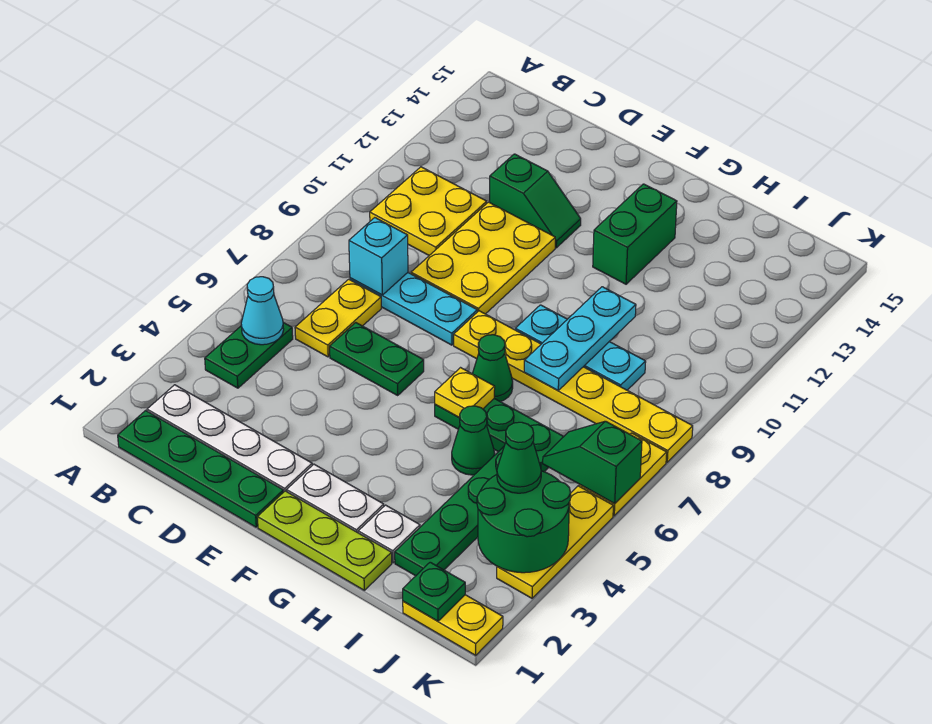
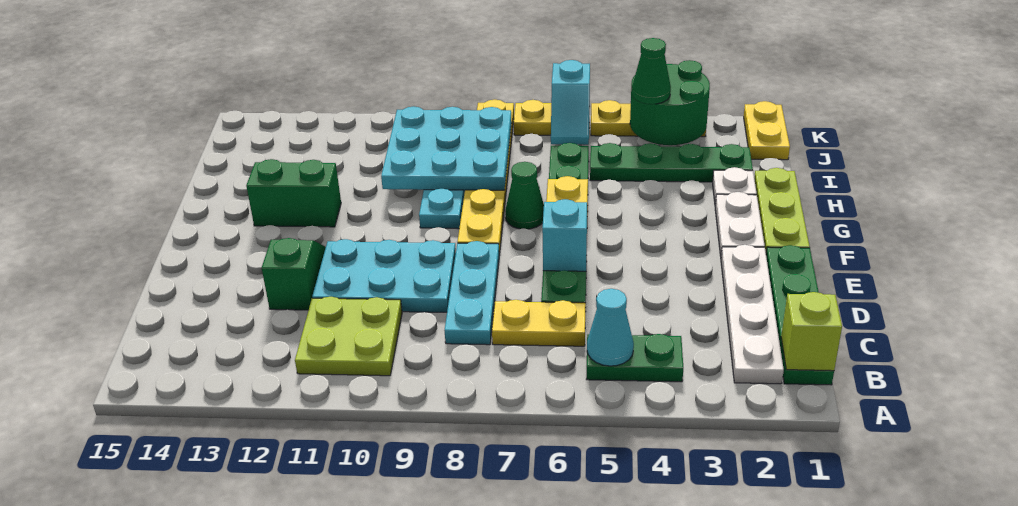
none -> lime 1x1 brick [781,292,842,371]
yellow 2x2 plate [370,167,487,255] -> lime 2x2 plate [295,297,402,376]
cyan 1x1 brick [349,218,408,295] -> cyan 1x1 brick moved to [542,199,587,271]
yellow 2x3 plate [411,202,555,314] -> cyan 2x3 plate [312,239,456,312]
green 1x1 cone [452,406,495,475] -> none
cyan 1x3 plate [524,287,636,390] -> cyan 3x3 plate [381,106,512,190]
green 1x1 plate [403,562,465,621] -> none
green 1x2 slope [543,421,642,504] -> cyan 1x2 slope [551,60,590,145]

